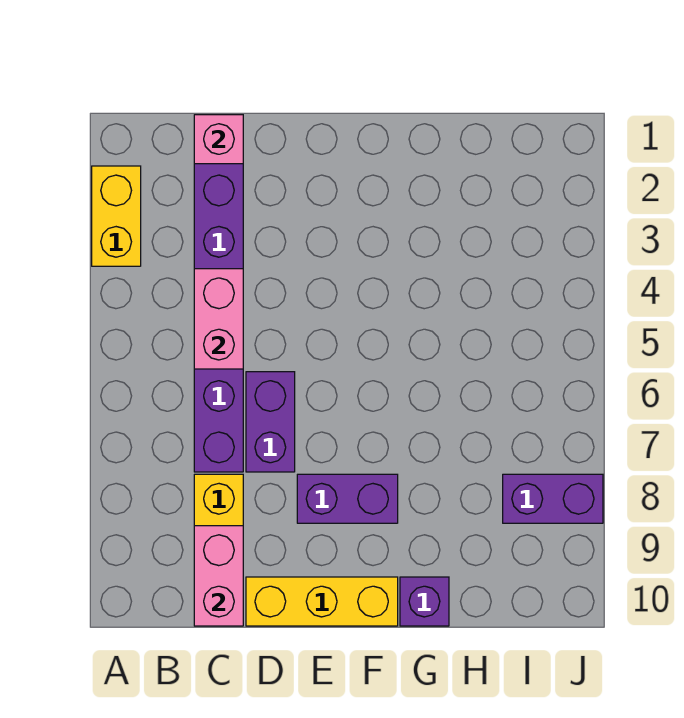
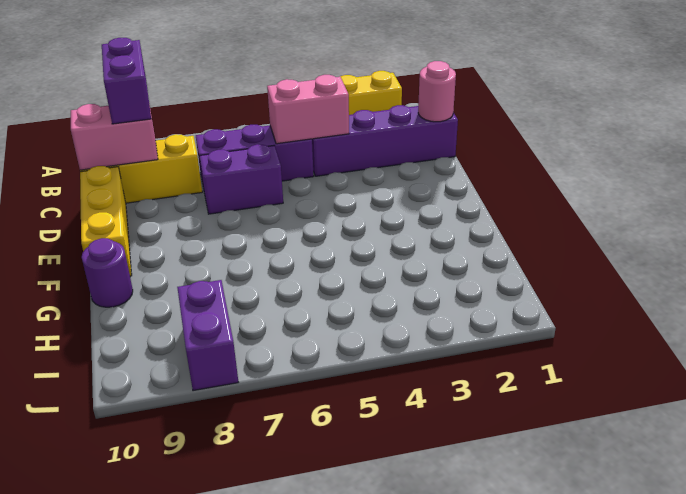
pink 1x1 brick [194,115,243,164] -> pink 1x1 round brick [418,61,456,122]
purple 1x2 brick [297,474,398,523] -> purple 1x2 brick moved to [102,38,151,124]
purple 1x1 brick [400,577,449,626] -> purple 1x1 round brick [82,238,133,307]

